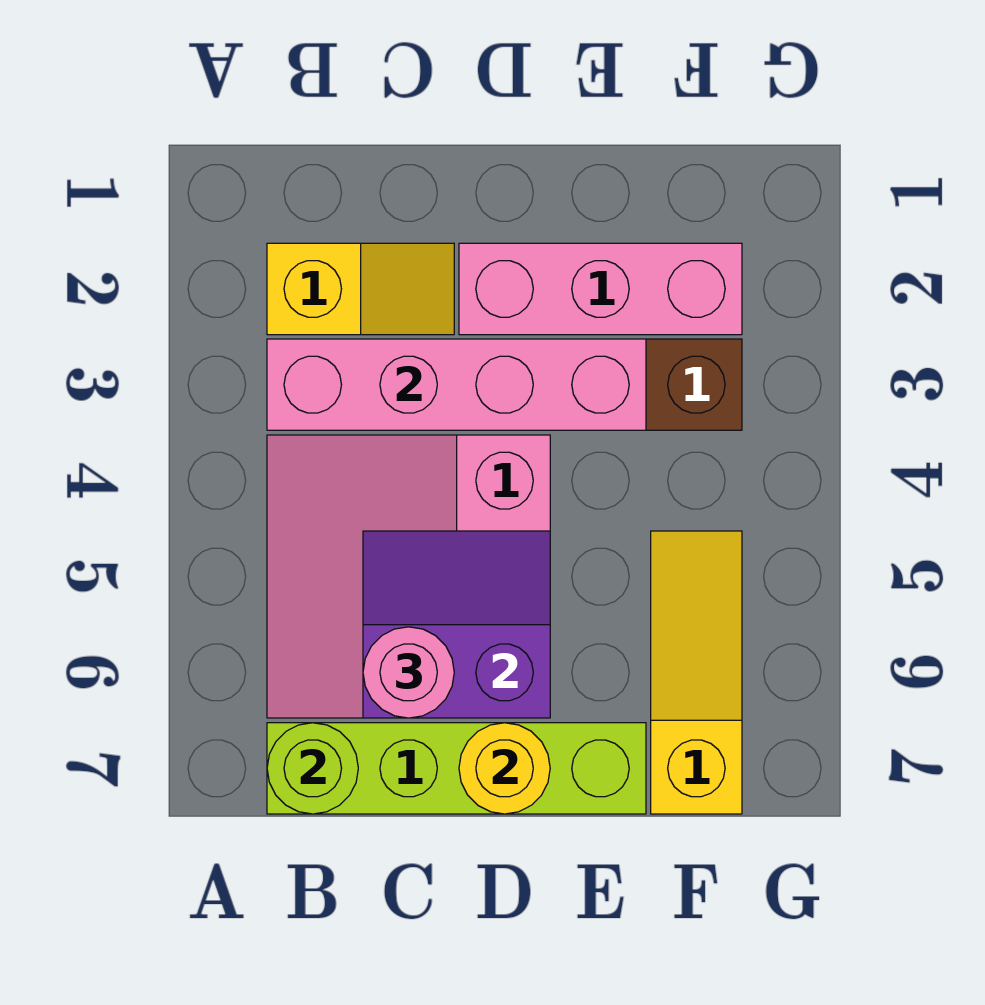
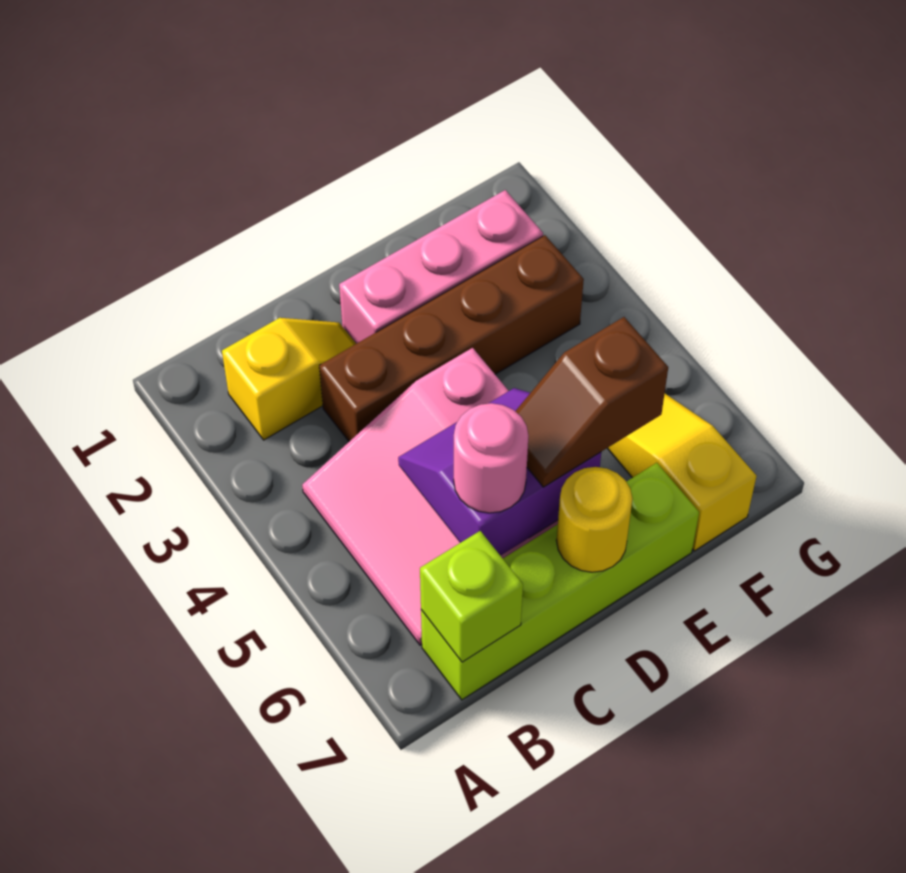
pink 1x4 brick [267,339,646,430] -> none
lime 1x1 round brick [267,723,358,814] -> lime 1x1 brick [420,531,523,662]
none -> brown 1x2 slope [515,317,668,487]

